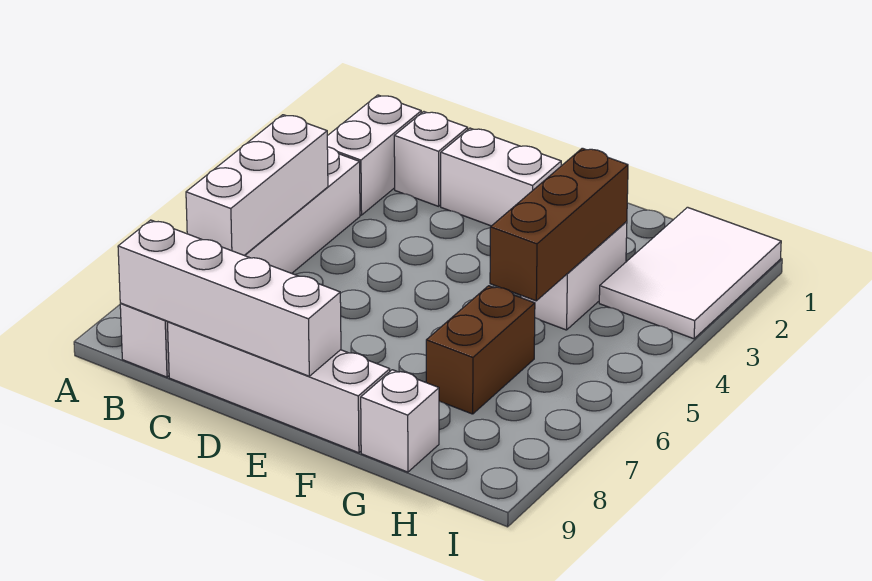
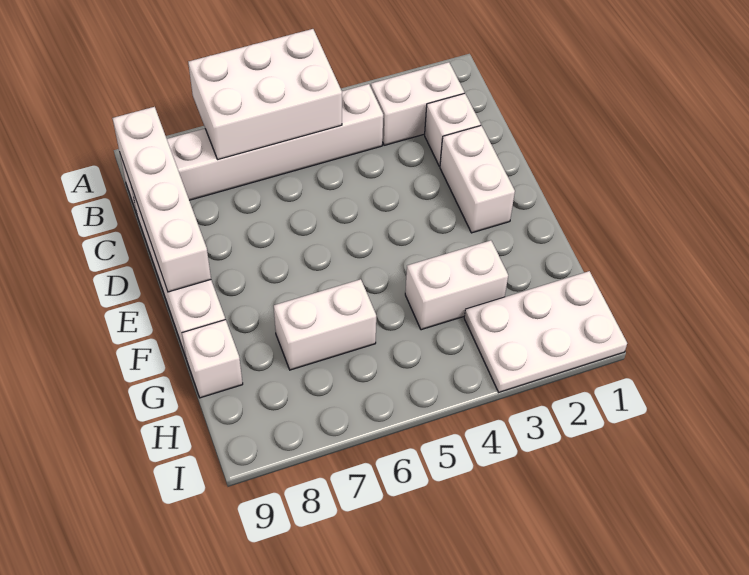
white 1x3 brick [186,115,328,255] -> white 2x3 brick [188,29,342,160]
brown 1x3 brick [490,148,628,301] -> none
brown 1x2 brick [426,286,535,414] -> white 1x2 brick [274,279,376,370]
white 2x3 tile [599,207,781,339] -> white 2x3 plate [464,271,627,392]

